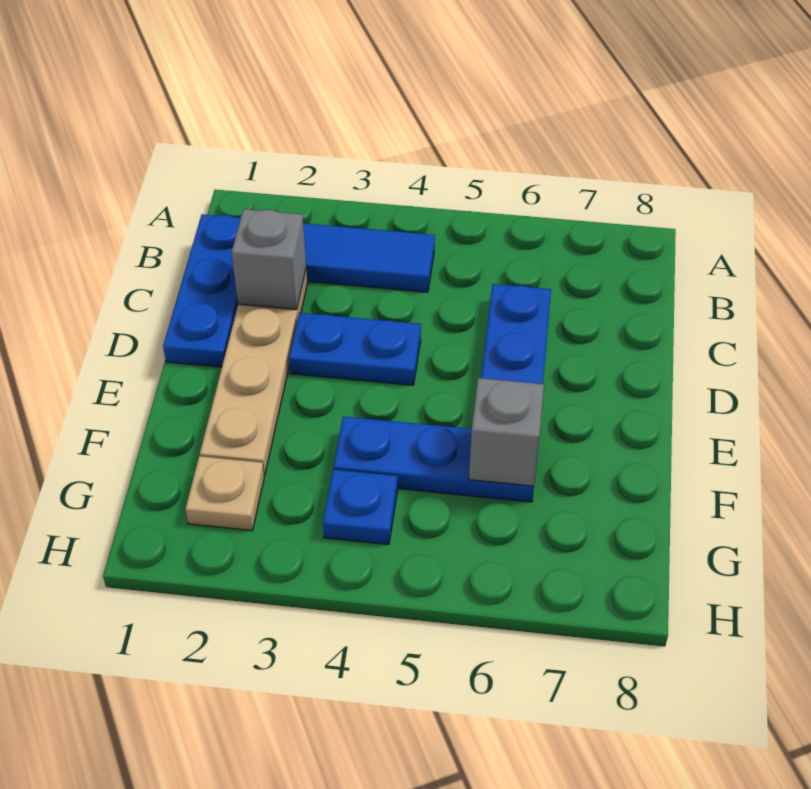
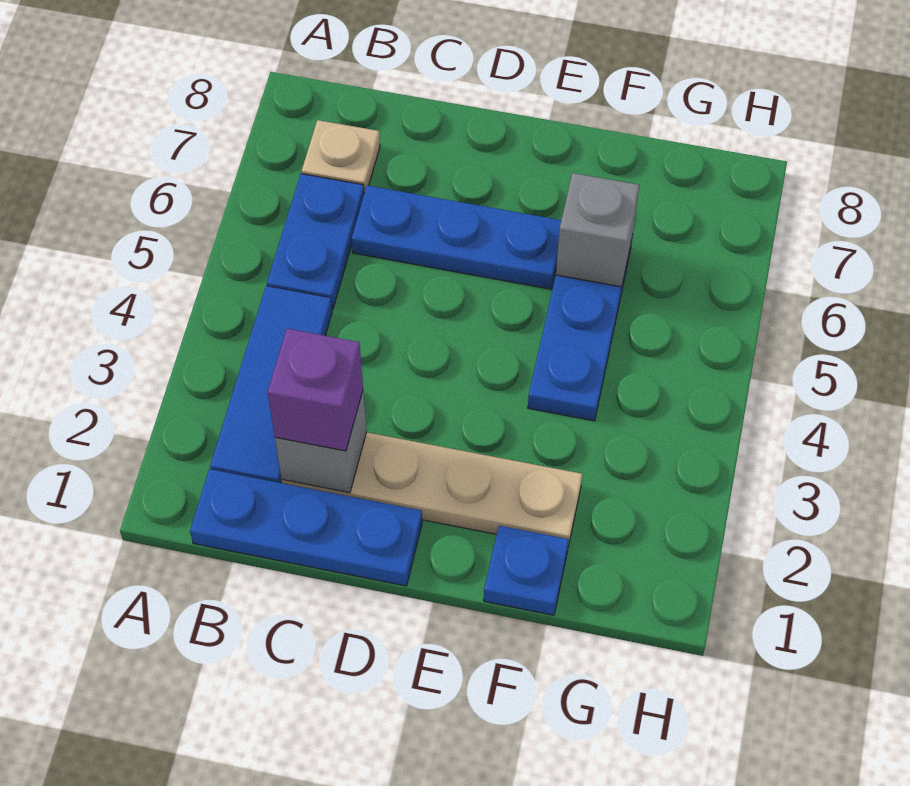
none -> purple 1x1 brick [268,329,363,451]
blue 1x2 plate [289,313,421,385] -> blue 1x2 plate moved to [267,174,364,309]
tan 1x1 plate [186,456,264,531] -> tan 1x1 plate moved to [302,120,380,193]
blue 1x1 plate [323,470,397,545] -> blue 1x1 plate moved to [484,526,569,615]

